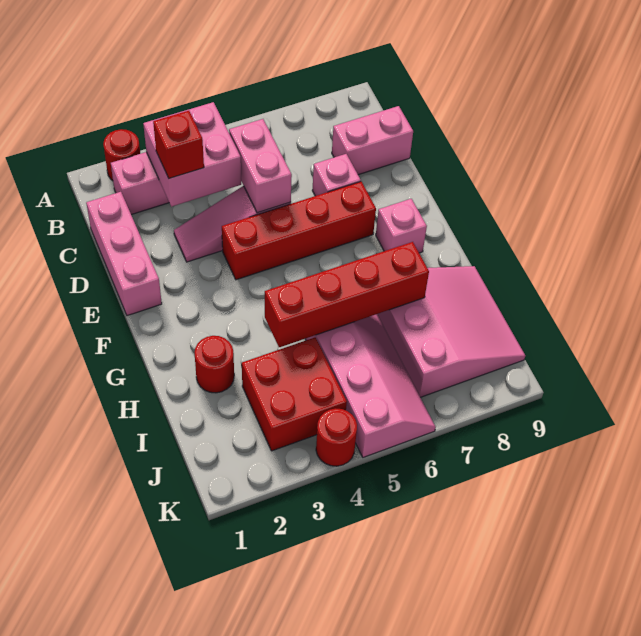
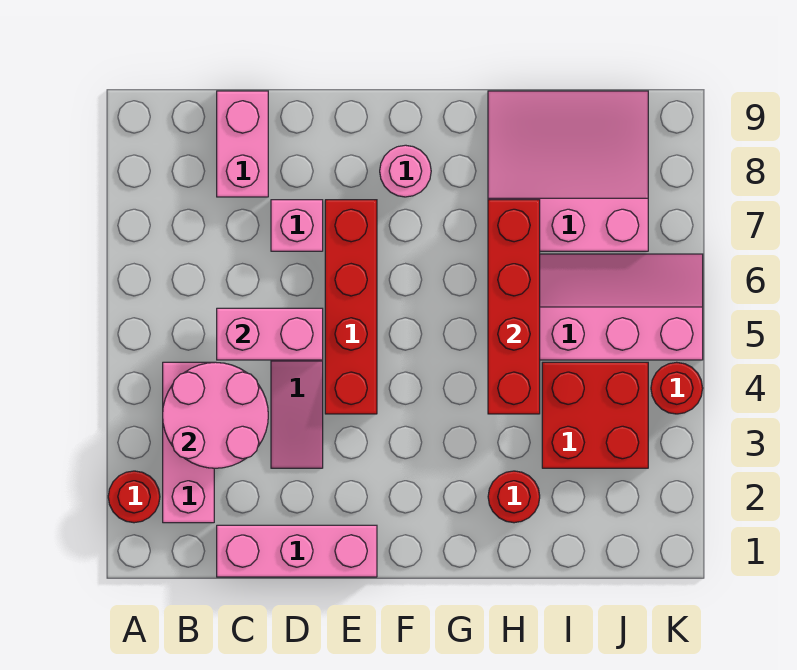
pink 2x2 brick [143,102,241,207] -> pink 2x2 round brick [163,362,268,468]
red 1x1 brick [153,111,204,178] -> none
pink 1x1 brick [376,199,427,253] -> pink 1x1 round brick [380,145,431,197]

